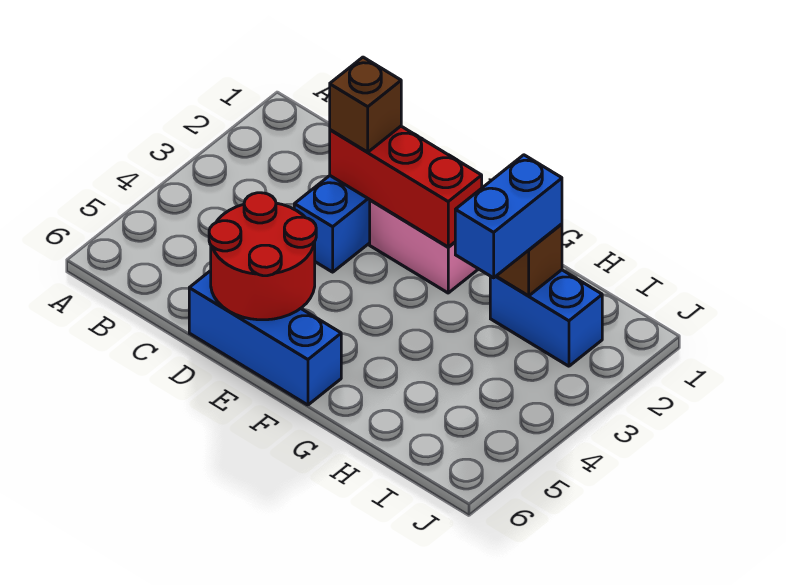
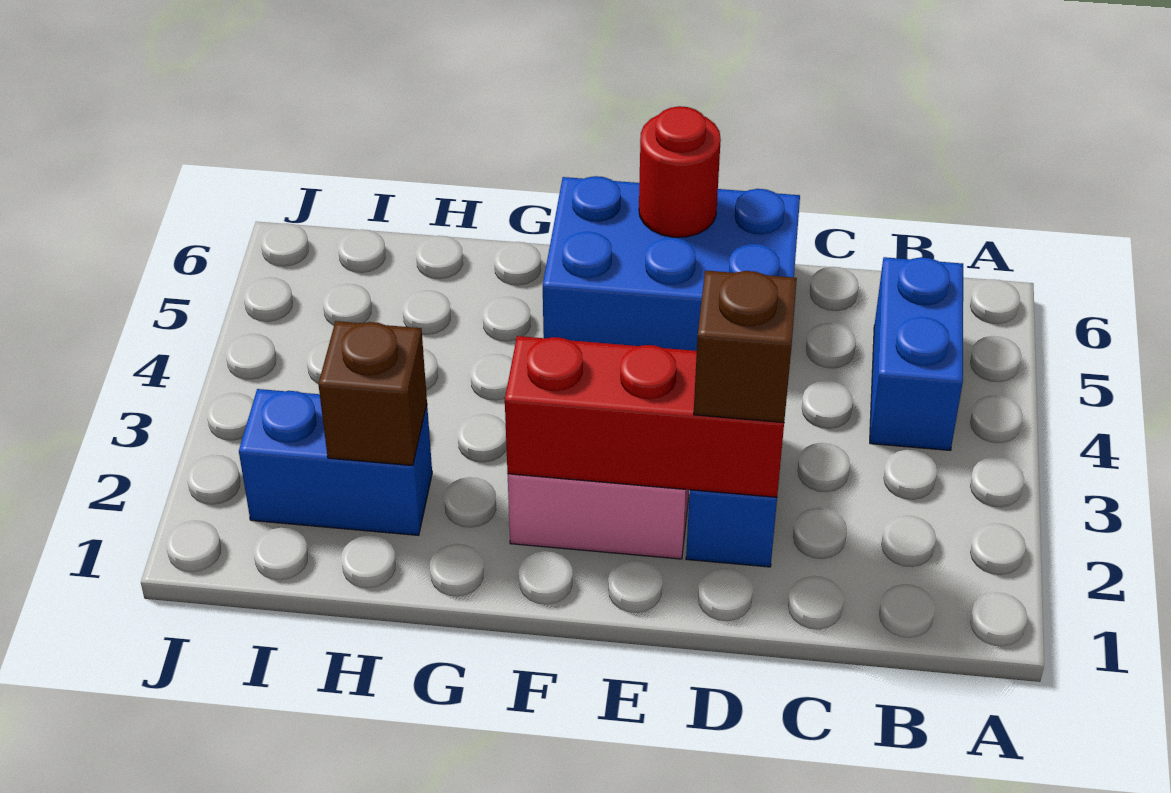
red 2x2 round brick [209,193,316,320] -> red 1x1 round brick [639,106,721,237]
blue 1x3 brick [189,271,341,405] -> blue 2x3 brick [543,176,800,351]
blue 1x2 brick [455,155,562,278] -> blue 1x2 brick moved to [870,257,963,450]

